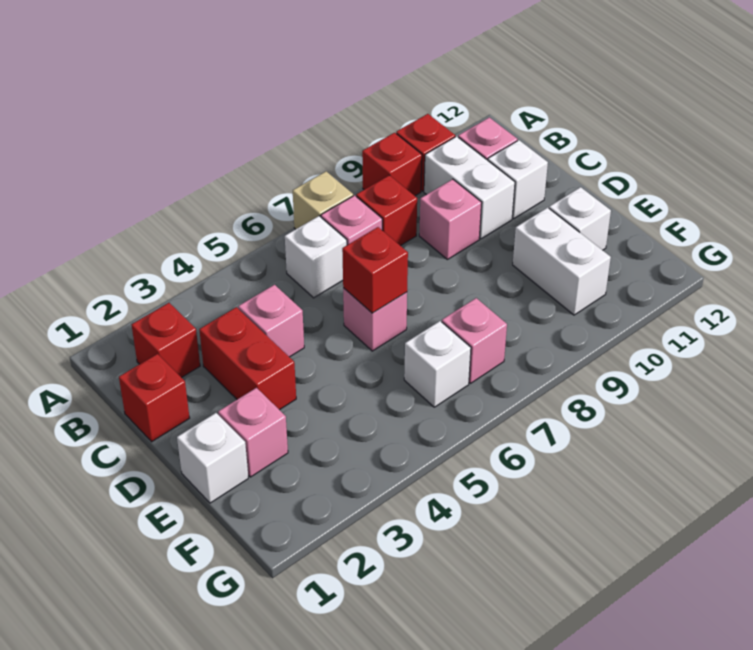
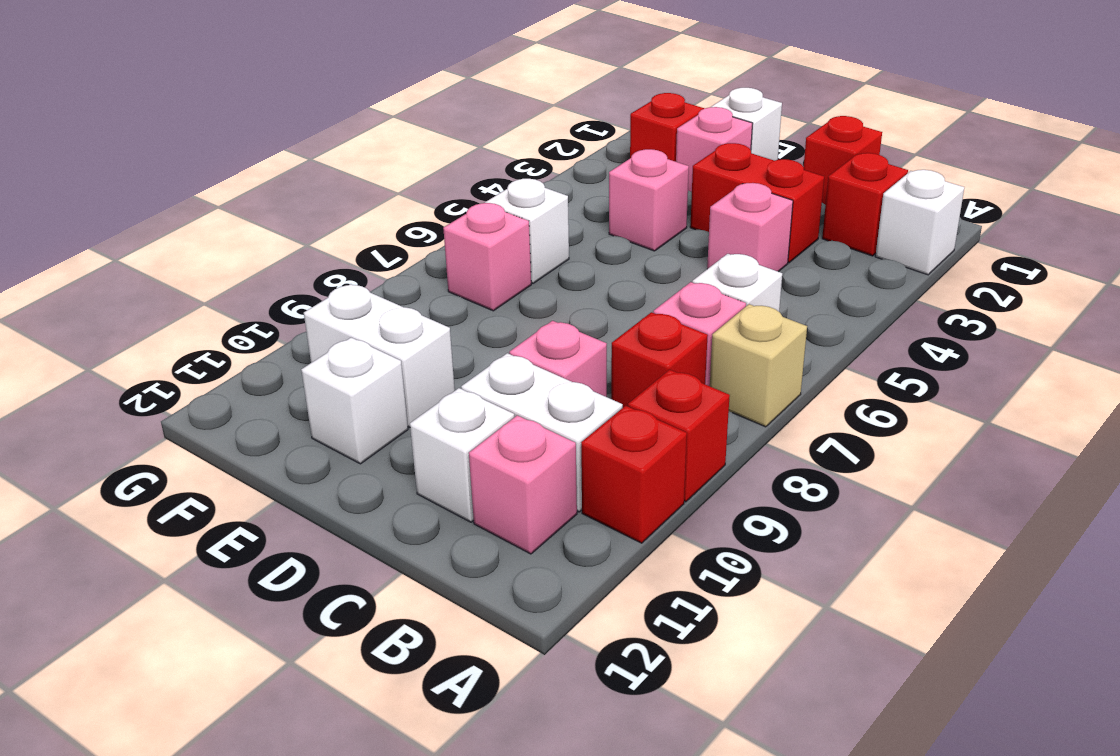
none -> white 1x1 brick [875,170,964,275]
pink 1x1 brick [343,288,407,351] -> pink 1x1 brick moved to [609,149,689,251]
red 1x1 brick [342,227,408,313] -> red 1x1 brick moved to [630,93,704,162]

